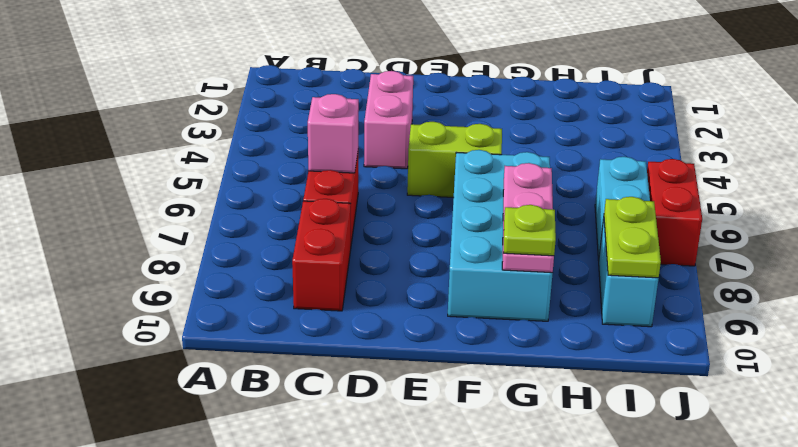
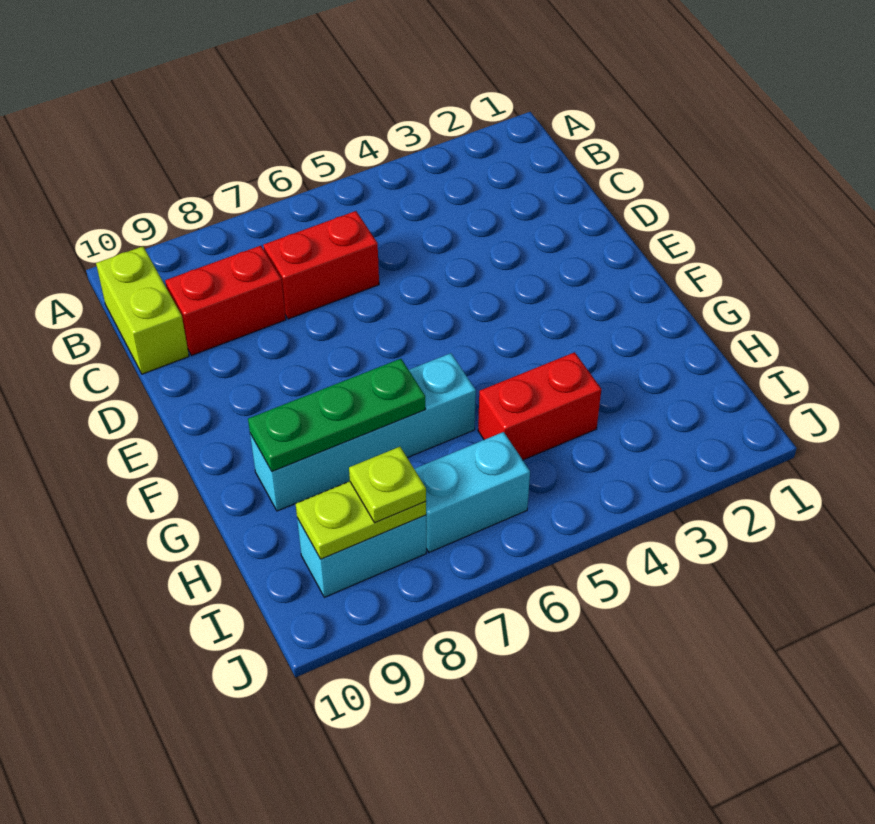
pink 1x1 brick [308,94,359,173] -> none
pink 1x2 brick [364,71,413,169] -> none
lime 1x2 brick [407,122,502,197] -> lime 1x2 brick moved to [96,246,189,374]
cyan 2x4 brick [448,150,553,321] -> cyan 1x4 brick [250,353,476,511]
pink 1x3 plate [502,163,554,273] -> green 1x3 plate [248,359,426,472]
lime 1x1 plate [504,205,556,256] -> lime 1x1 plate moved to [349,447,426,523]
red 1x2 brick [647,159,702,266] -> red 1x2 brick moved to [478,352,601,460]

